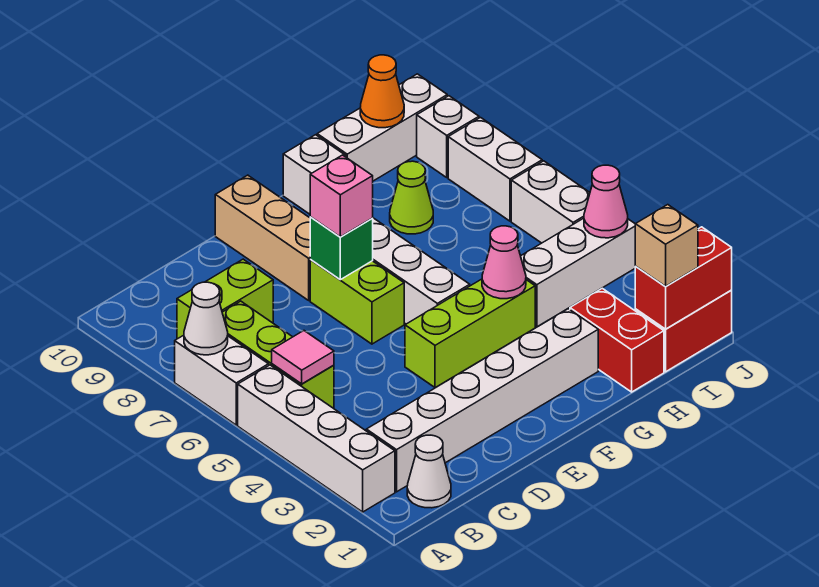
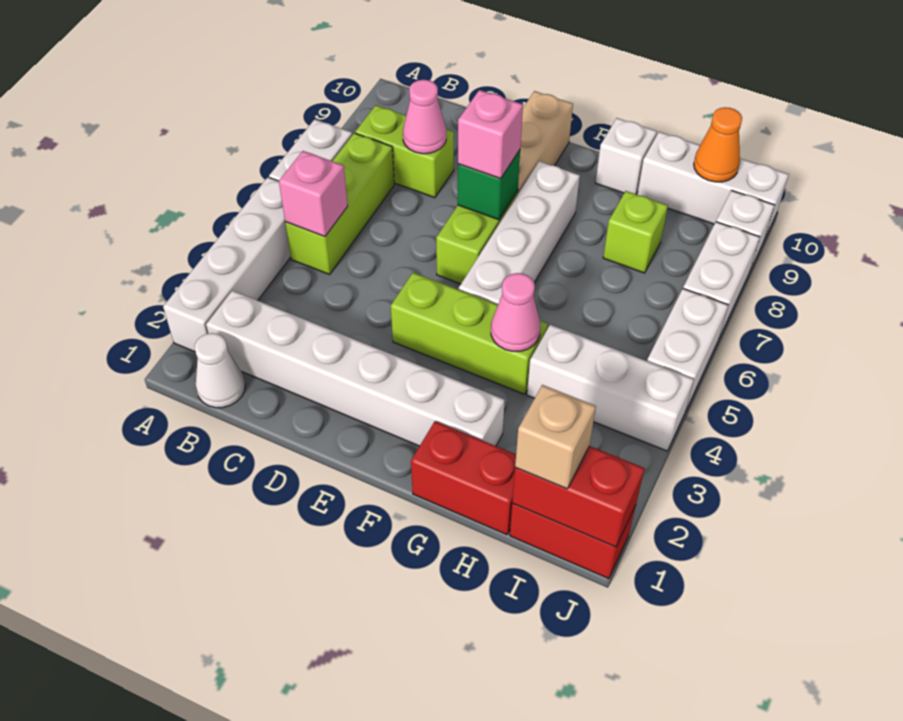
white 1x1 cone [184,282,228,355] -> none
pink 1x1 tile [272,331,334,384] -> pink 1x1 brick [279,151,348,236]
red 1x2 brick [570,288,664,392] -> red 1x2 brick turned to [411,421,516,535]
lime 1x1 cone [390,161,433,234] -> lime 1x1 brick [603,191,668,273]
pink 1x1 cone [584,165,628,238] -> pink 1x1 cone moved to [403,80,446,154]

